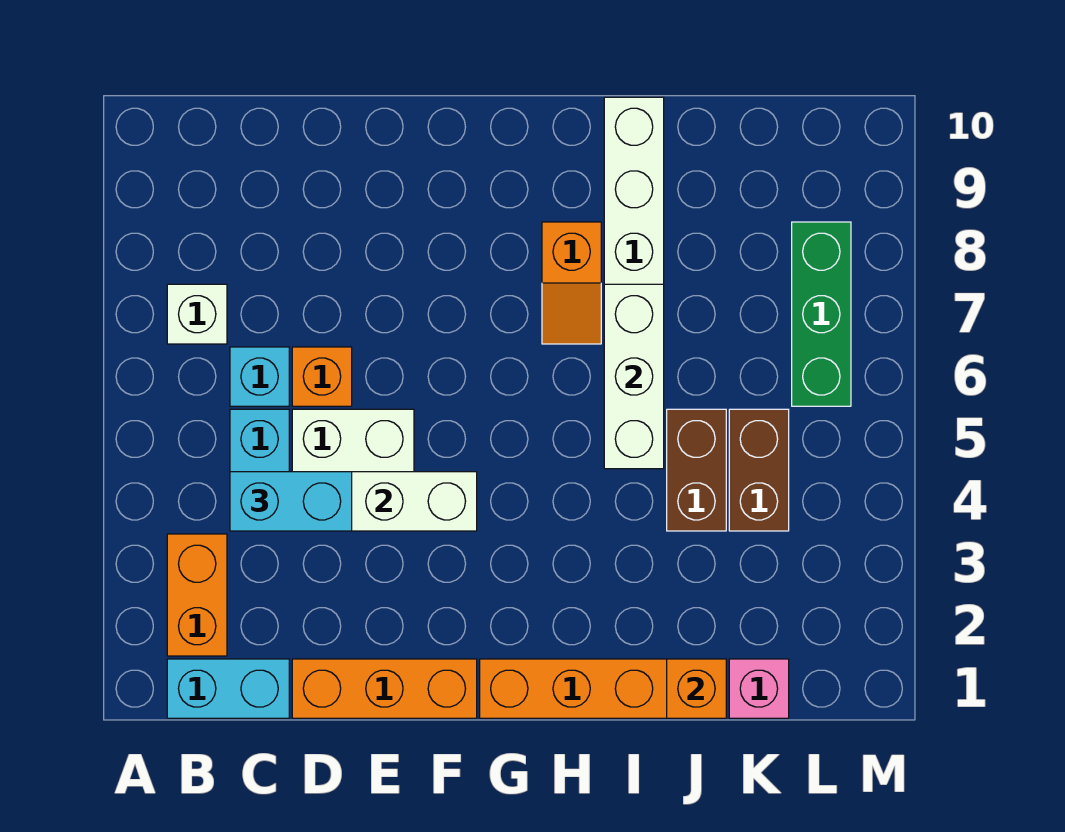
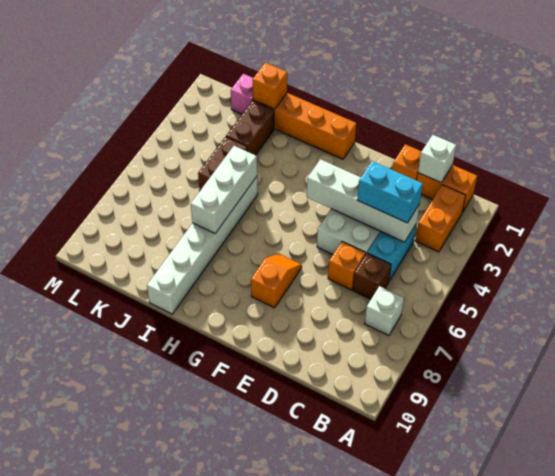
cyan 1x2 brick [167,659,289,718] -> orange 1x2 brick [417,165,477,212]
none -> white 1x1 brick [418,135,456,183]
cyan 1x1 brick [230,347,289,406] -> brown 1x1 brick [353,253,391,299]
orange 1x3 brick [292,659,477,718] -> orange 1x1 brick [393,144,422,180]
orange 1x2 slope [542,222,601,344] -> orange 1x2 slope moved to [251,253,302,308]
brown 1x2 brick [729,409,789,531] -> brown 1x2 brick moved to [226,101,274,155]
green 1x3 brick [792,222,851,406] -> none

